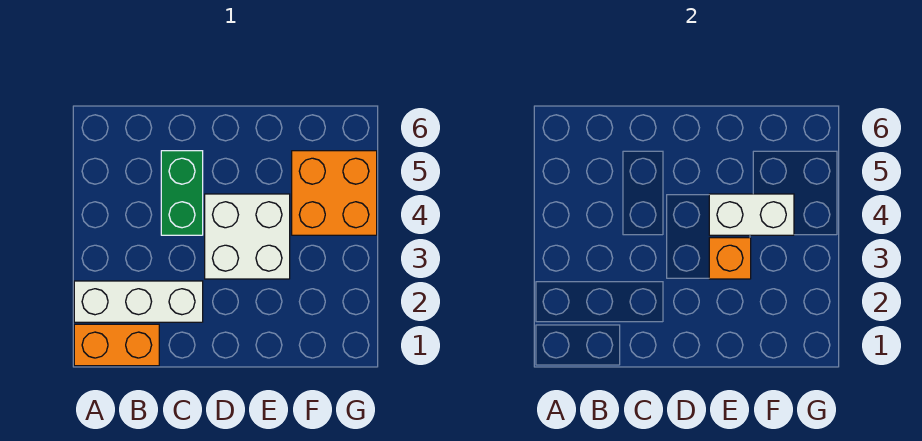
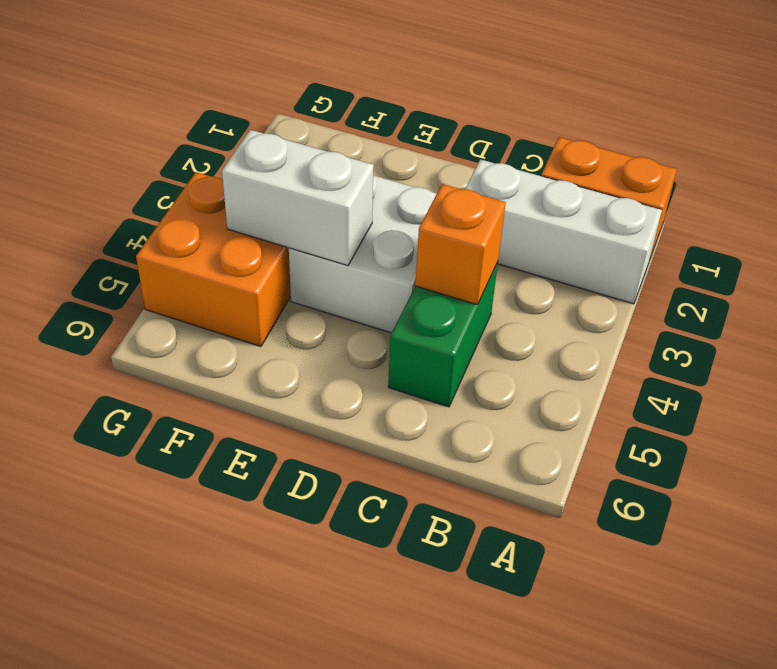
orange 1x1 brick [709,238,751,279] -> orange 1x1 brick moved to [415,184,506,305]

